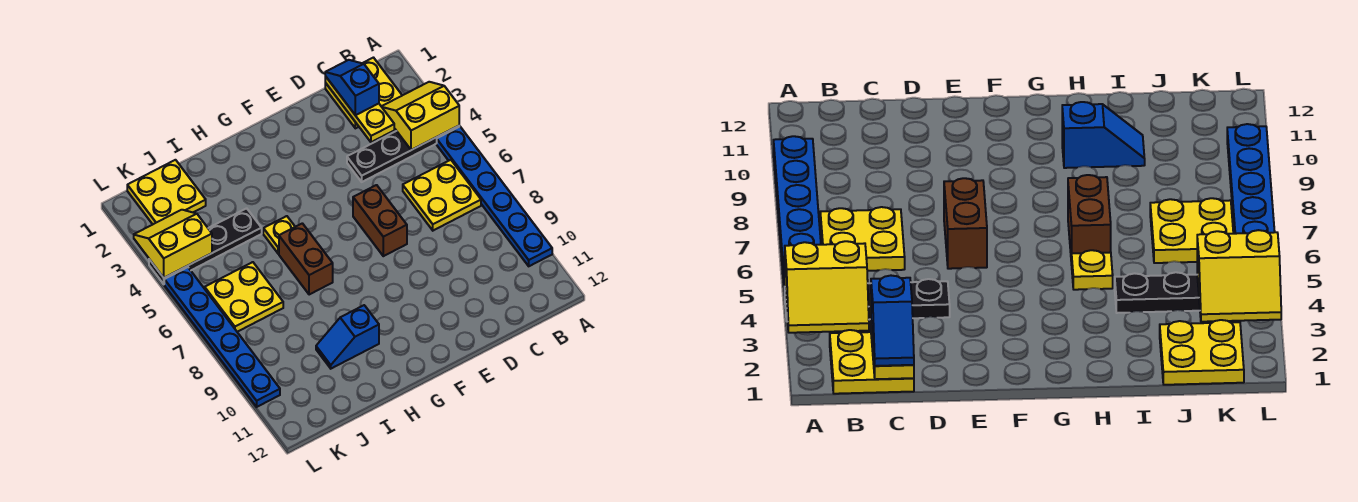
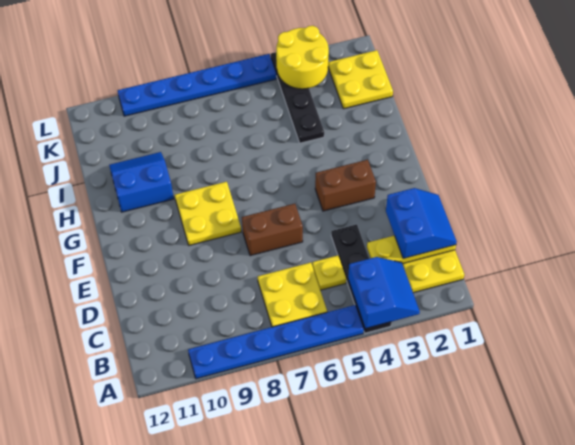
yellow 2x2 slope [381,82,459,150] -> blue 2x2 slope [348,257,420,329]
blue 1x2 slope [325,60,379,115] -> blue 2x2 slope [386,188,457,259]
yellow 1x1 plate [263,216,295,254] -> yellow 1x1 plate moved to [312,255,346,290]
brown 1x2 brick [279,223,333,295] -> brown 1x2 brick moved to [315,160,376,211]
blue 1x2 slope [316,305,379,369] -> blue 2x2 slope [109,152,174,212]
yellow 2x2 plate [205,262,283,332] -> yellow 2x2 plate moved to [175,182,241,245]
yellow 2x2 slope [134,210,212,278] -> yellow 2x2 round brick [276,26,329,89]

